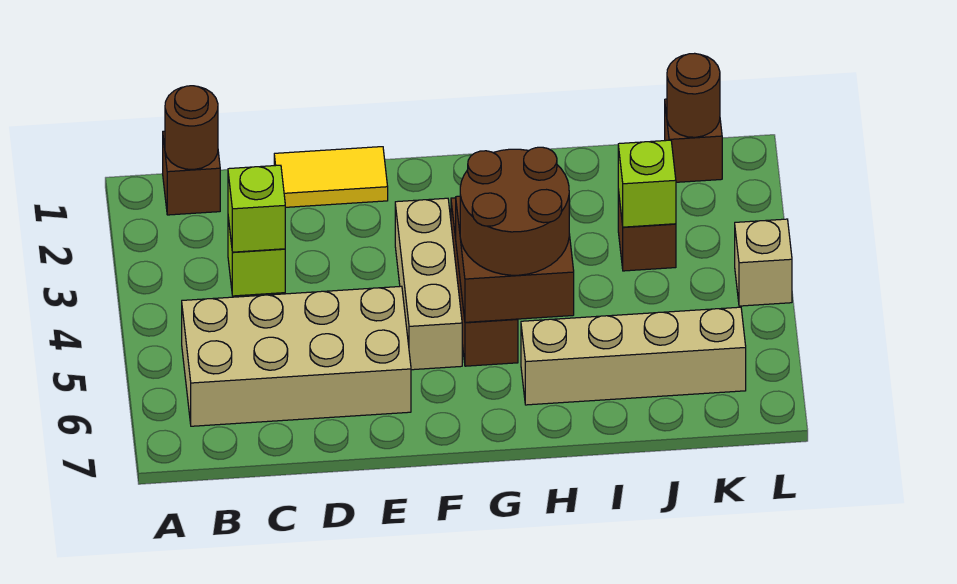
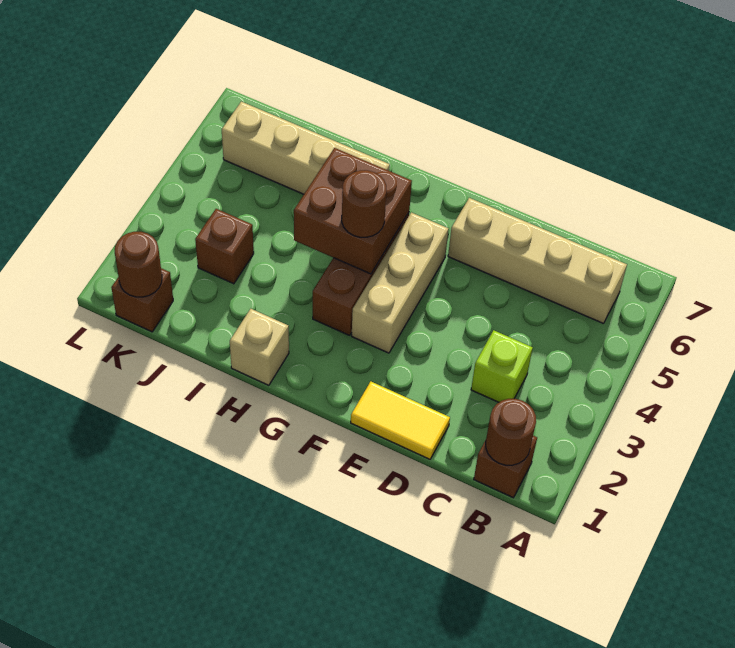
tan 2x4 brick [182,286,411,426] -> tan 1x4 brick [448,198,627,323]
lime 1x1 brick [228,165,285,252] -> none
brown 2x2 round brick [460,147,569,275] -> brown 1x1 round brick [342,170,386,237]
lime 1x1 brick [618,140,676,227] -> none
tan 1x1 brick [735,219,792,306] -> tan 1x1 brick moved to [230,309,289,385]

